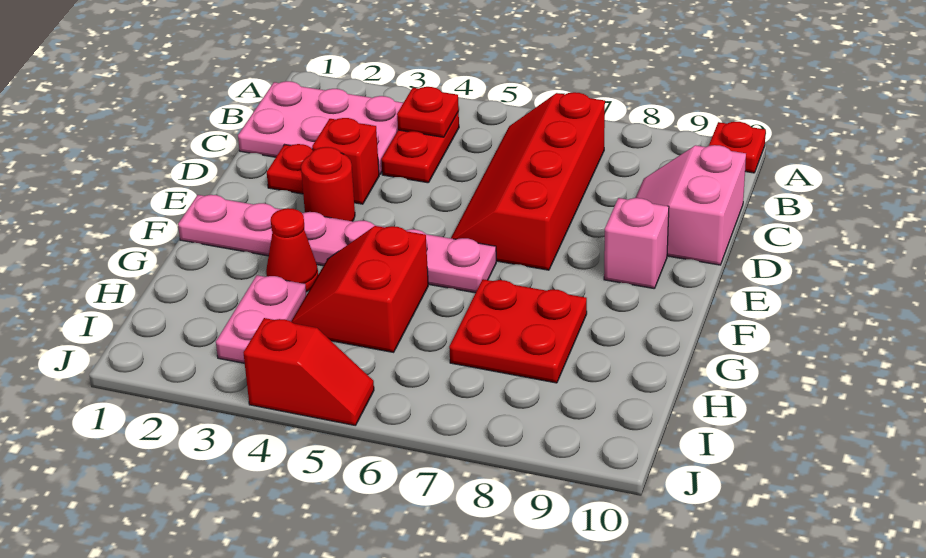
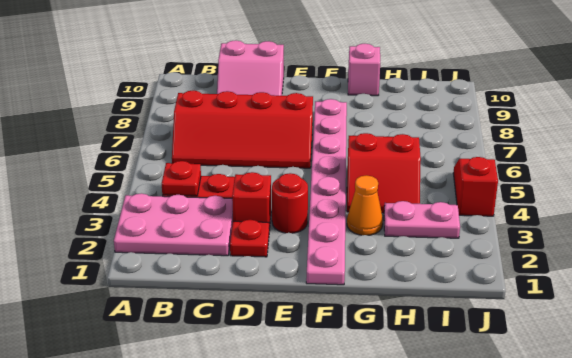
red 1x1 plate [709,122,766,173] -> none
pink 2x3 plate [238,81,403,175] -> pink 2x3 plate turned to [114,193,233,256]
pink 1x1 brick [604,198,669,289] -> pink 1x1 brick moved to [348,44,380,96]
pink 1x6 plate [178,195,496,293] -> pink 1x8 plate [306,99,347,285]
red 1x1 cone [266,208,318,292] -> orange 1x1 cone [347,175,383,235]
red 2x2 plate [449,279,587,383] -> none

